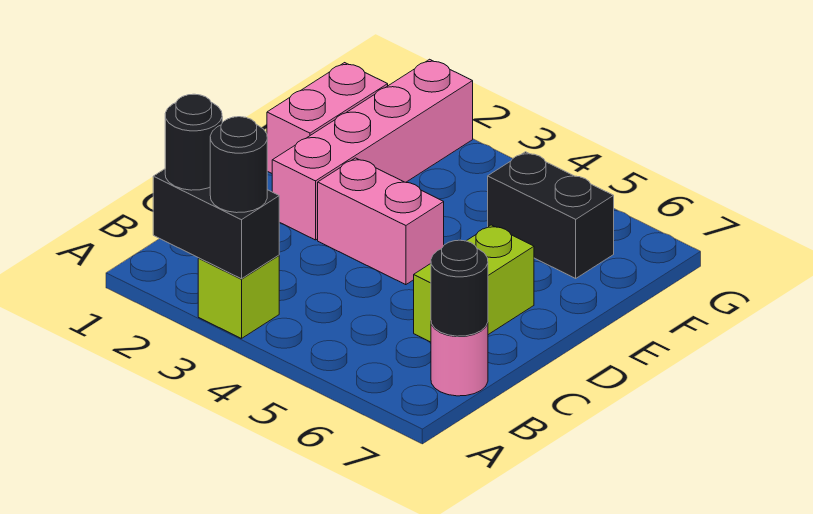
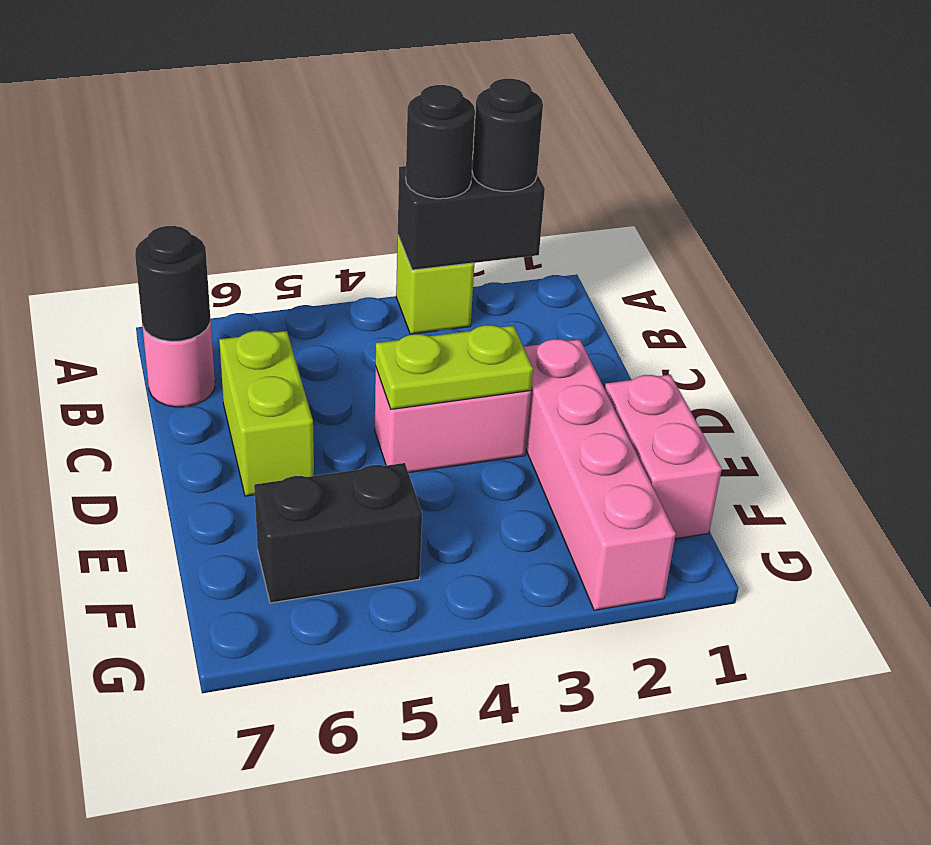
none -> lime 1x2 plate [375,325,533,409]

